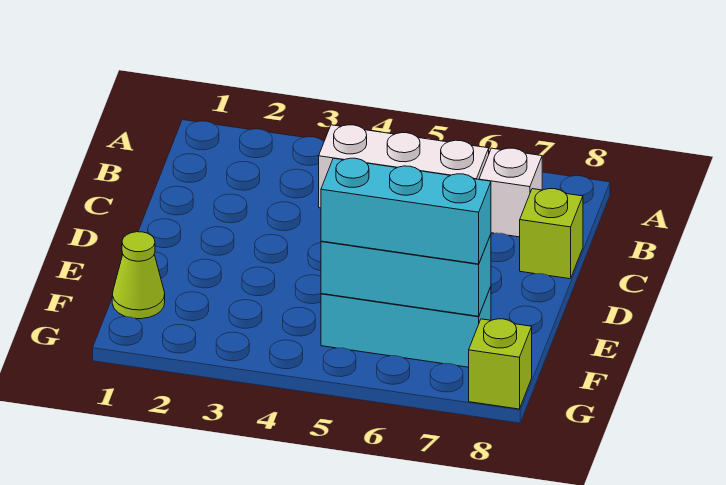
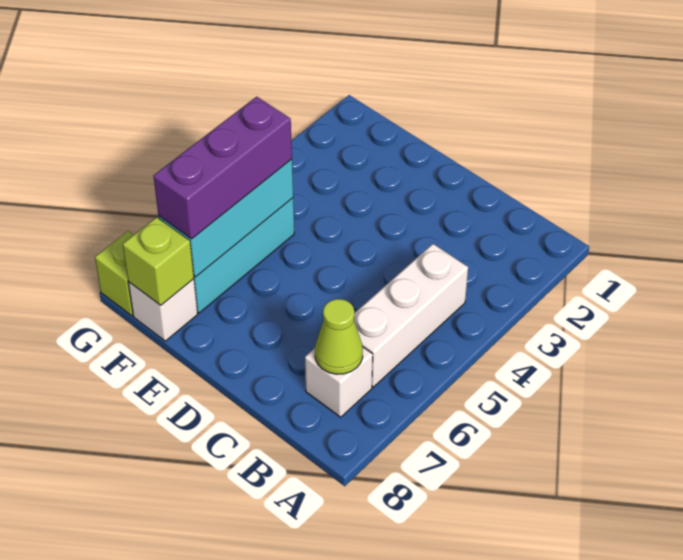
lime 1x1 brick [520,189,583,279] -> lime 1x1 brick moved to [123,217,194,305]
lime 1x1 cone [112,232,165,319] -> lime 1x1 cone moved to [315,299,363,374]
cyan 1x3 brick [321,158,491,264] -> purple 1x3 brick [154,97,292,239]
none -> white 1x1 brick [128,279,198,341]

